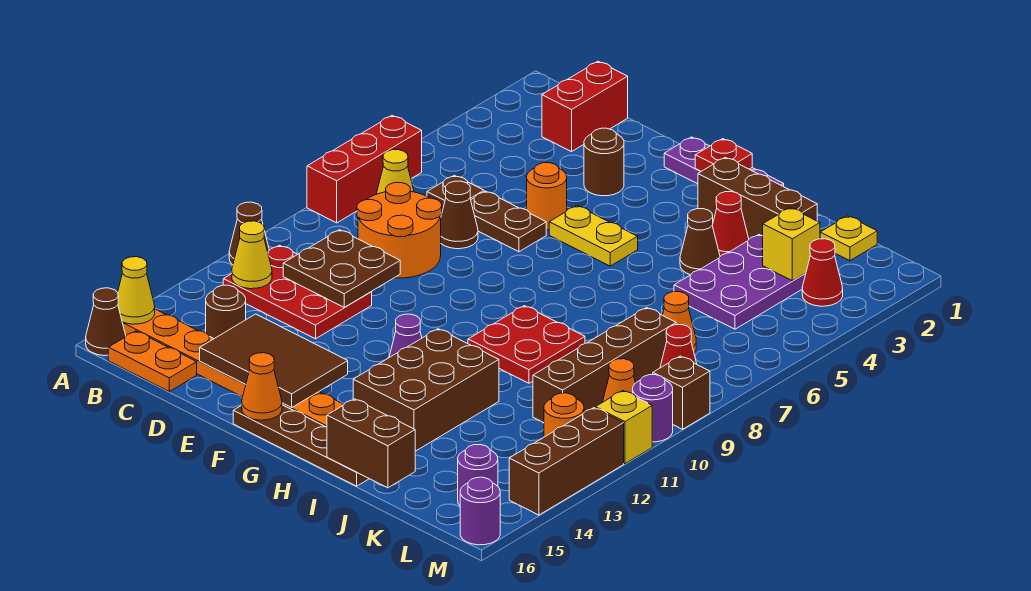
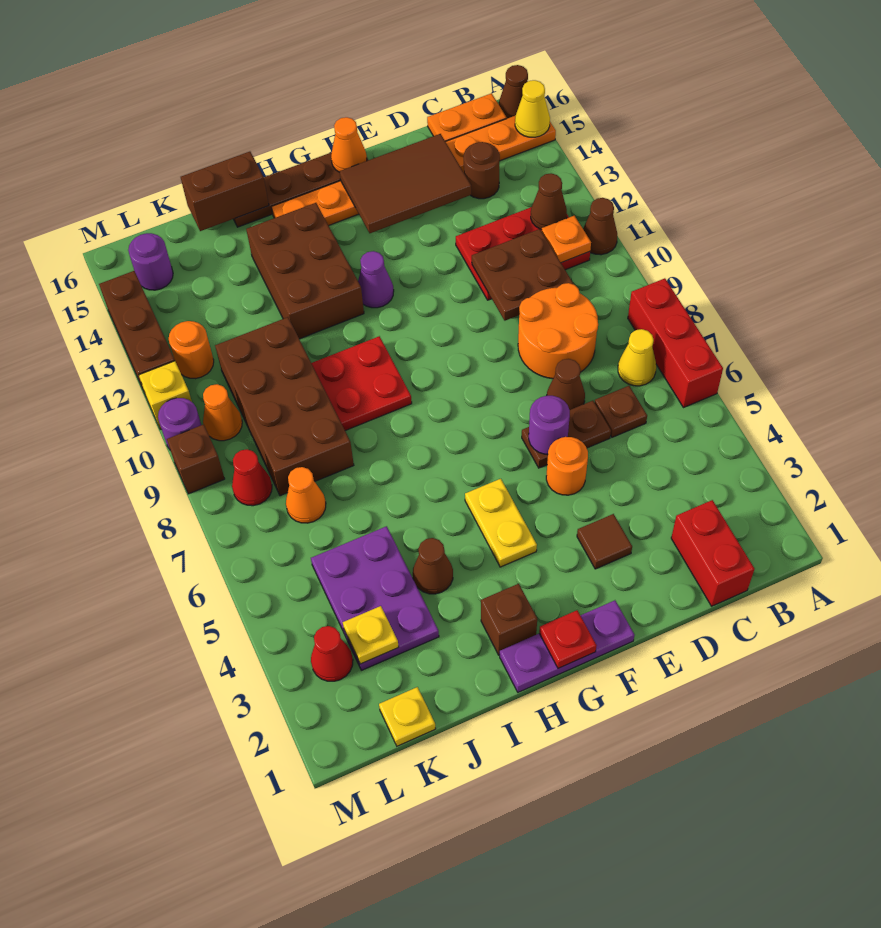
none -> orange 1x1 plate [542,216,591,263]
yellow 1x1 cone [232,221,272,289] -> brown 1x1 cone [531,173,567,230]
brown 1x1 round brick [584,128,624,196] -> brown 1x1 tile [577,514,632,569]
yellow 1x2 plate [549,206,638,266] -> yellow 1x2 plate turned to [465,479,537,567]
brown 1x3 brick [698,157,817,239] -> brown 1x1 brick [481,584,537,655]
red 1x1 cone [712,191,749,256] -> none
yellow 1x1 brick [763,208,820,281] -> yellow 1x1 plate [343,606,399,664]
brown 1x4 brick [533,308,676,423] -> brown 2x4 brick [215,317,354,496]
purple 1x1 round brick [460,477,500,545] -> purple 1x1 round brick moved to [529,396,570,454]

